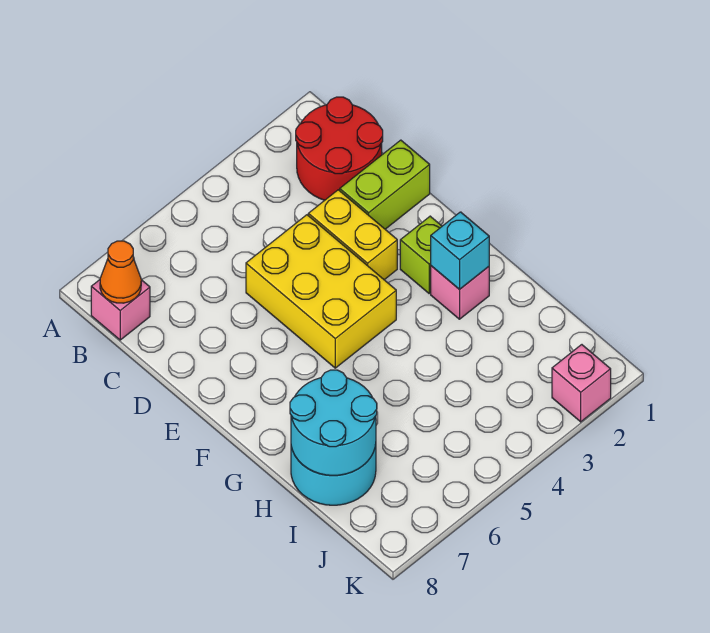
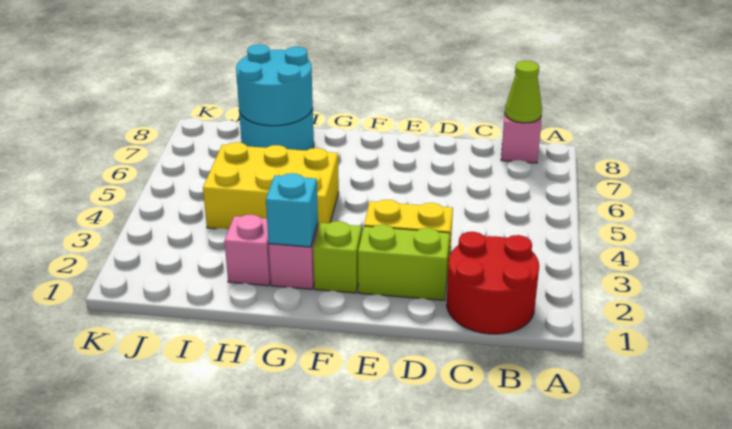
orange 1x1 cone [100,241,141,303] -> lime 1x1 cone [505,61,542,123]
lime 1x2 brick [340,140,430,229] -> lime 1x2 brick turned to [358,225,450,300]
yellow 2x3 brick [246,215,396,368] -> yellow 2x3 brick moved to [203,142,339,230]
pink 1x1 brick [552,345,611,422] -> pink 1x1 brick moved to [224,215,271,286]

